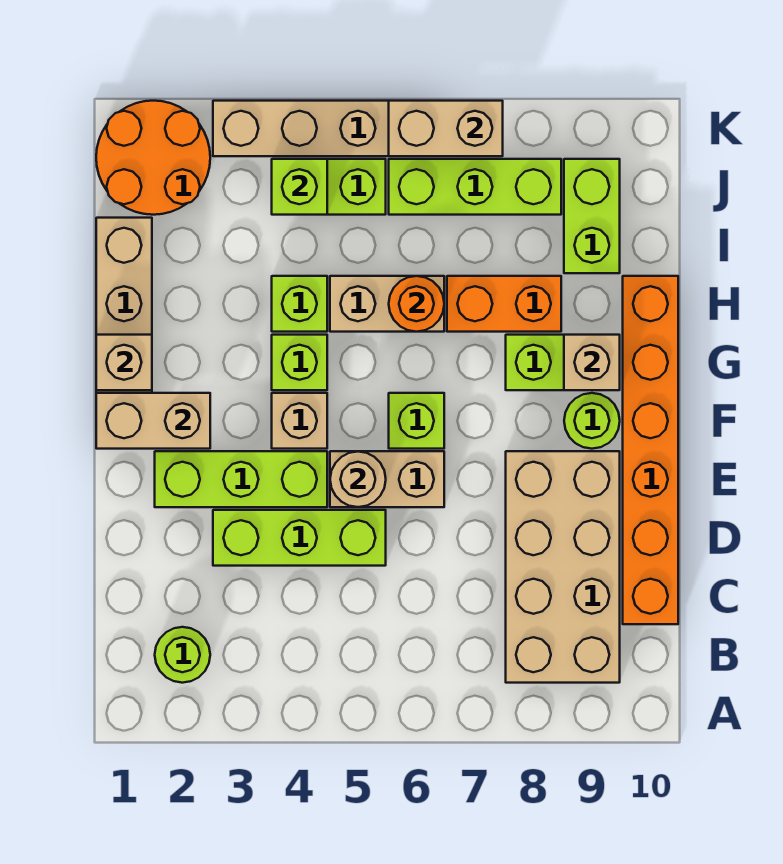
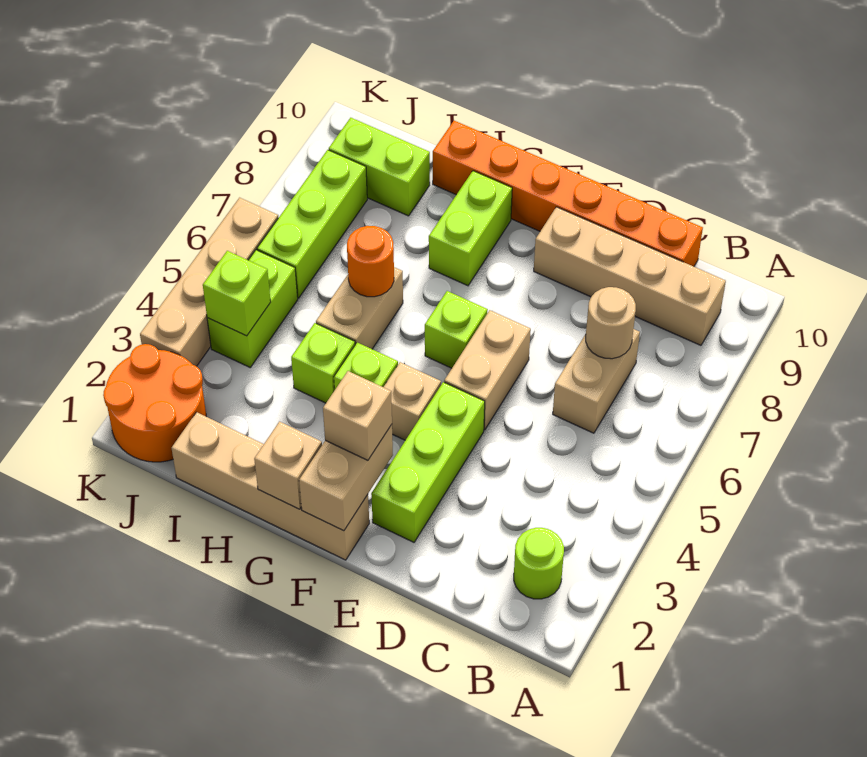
tan 2x4 brick [506,451,620,683] -> tan 1x4 brick [534,207,726,345]
lime 1x3 brick [213,510,386,566] -> none
tan 1x1 round brick [330,452,386,507] -> tan 1x1 round brick moved to [586,287,636,359]
lime 1x1 round brick [564,393,620,449] -> none
tan 1x1 brick [564,335,620,390] -> tan 1x1 brick moved to [323,371,392,460]
orange 1x2 brick [447,276,561,332] -> none
tan 1x2 brick [389,101,503,156] -> tan 1x2 brick moved to [553,329,640,433]

